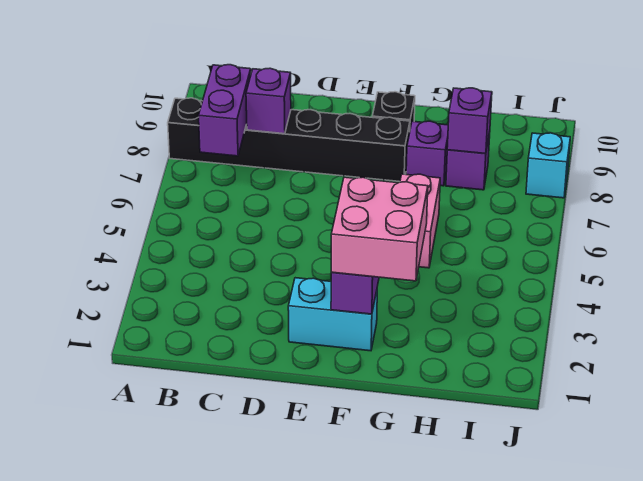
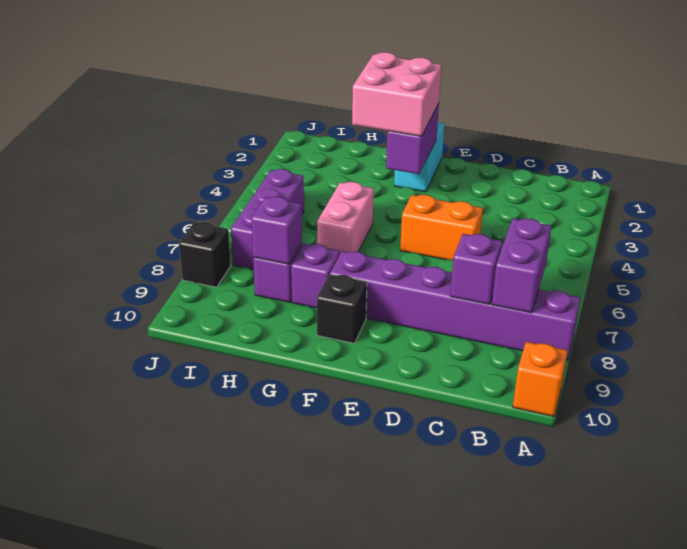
black 1x6 brick [168,98,410,182] -> purple 1x6 brick [330,251,580,360]
none -> orange 1x1 brick [513,342,568,417]
none -> orange 1x2 brick [400,195,483,260]
cyan 1x2 brick [288,278,377,351] -> cyan 1x2 brick turned to [394,122,445,192]
none -> purple 1x3 brick [231,169,304,269]
cyan 1x1 brick [526,133,570,198] -> black 1x1 brick [179,222,231,287]

